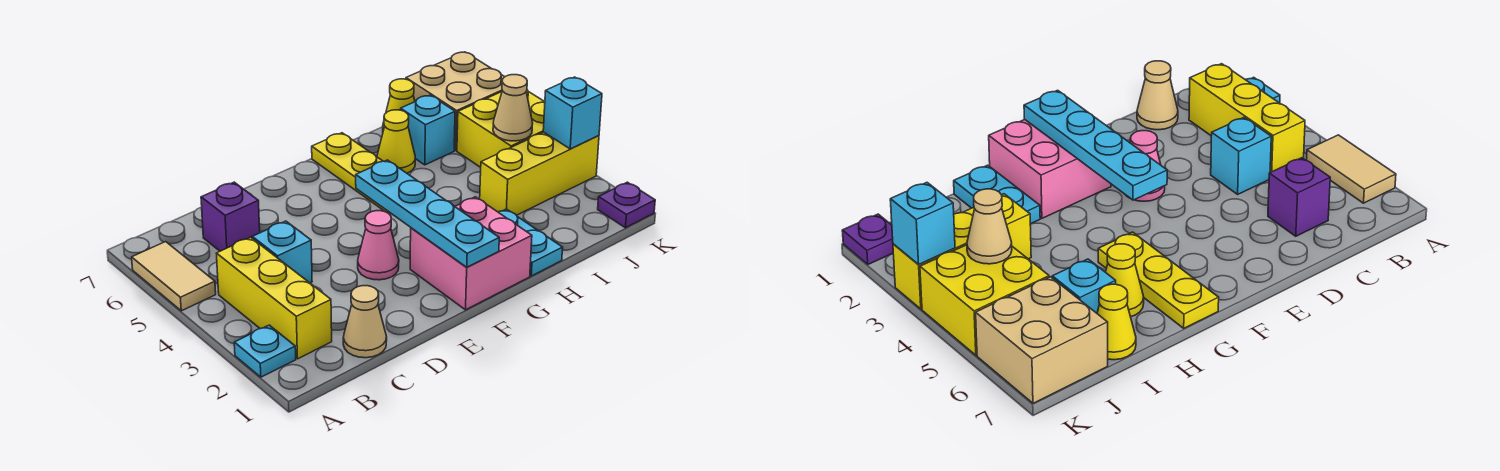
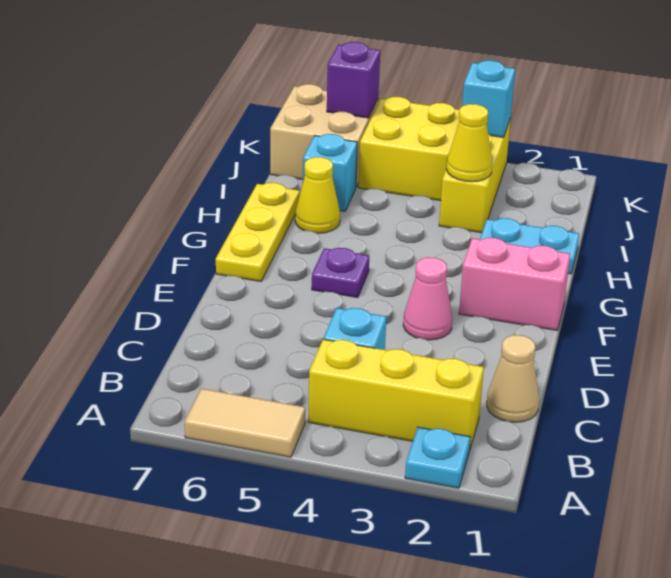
purple 1x1 brick [201,182,260,251] -> purple 1x1 brick moved to [327,42,380,118]
pink 2x2 brick [410,197,532,310] -> pink 1x2 brick [459,238,570,330]
cyan 1x4 plate [356,160,499,267] -> none
yellow 1x3 plate [312,133,389,213] -> yellow 1x3 plate turned to [216,183,300,282]
yellow 1x1 cone [383,79,415,131] -> yellow 1x1 cone moved to [447,104,492,182]
tan 1x1 cone [493,75,533,141] -> none
purple 1x1 plate [598,182,655,228] -> purple 1x1 plate moved to [312,248,369,298]

